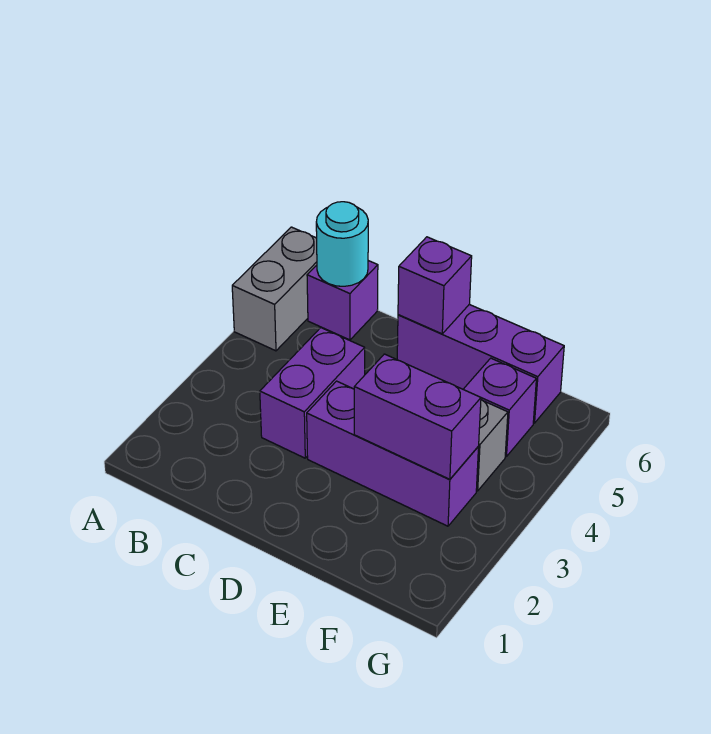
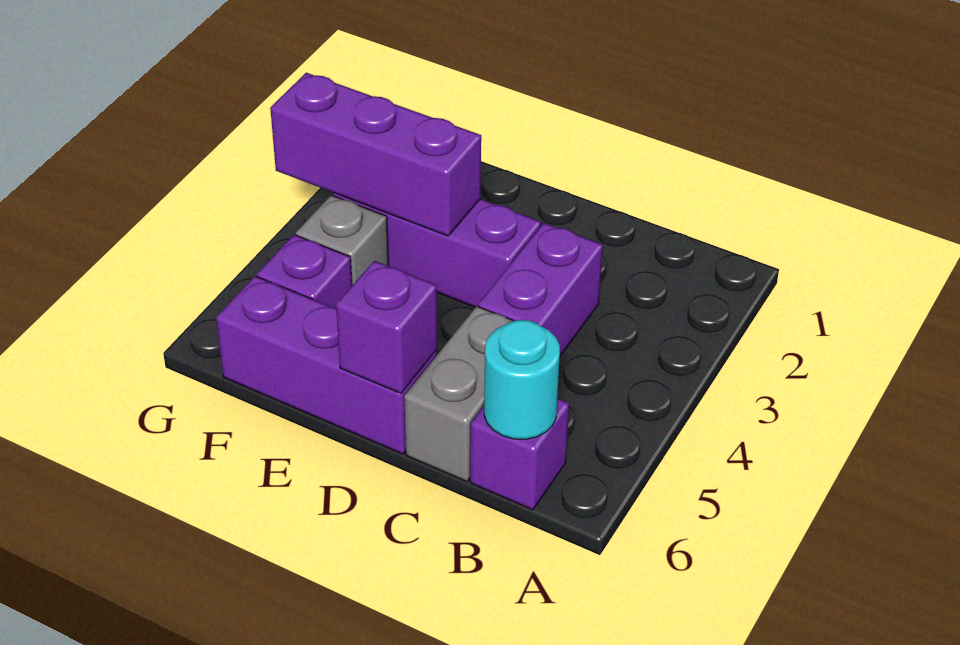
grey 1x2 brick [232,227,317,351] -> grey 1x2 brick moved to [404,306,513,482]
purple 1x2 brick [354,354,481,480] -> purple 1x3 brick [270,73,481,236]

